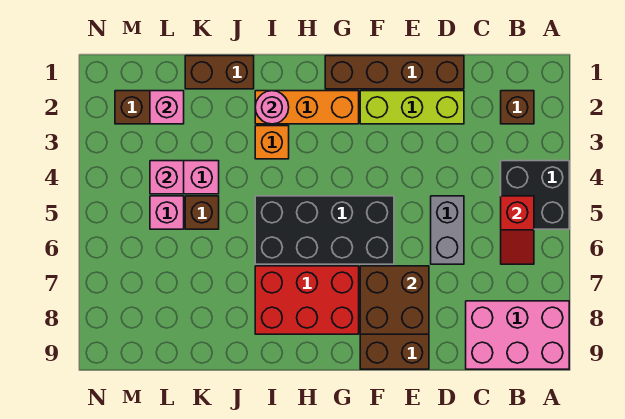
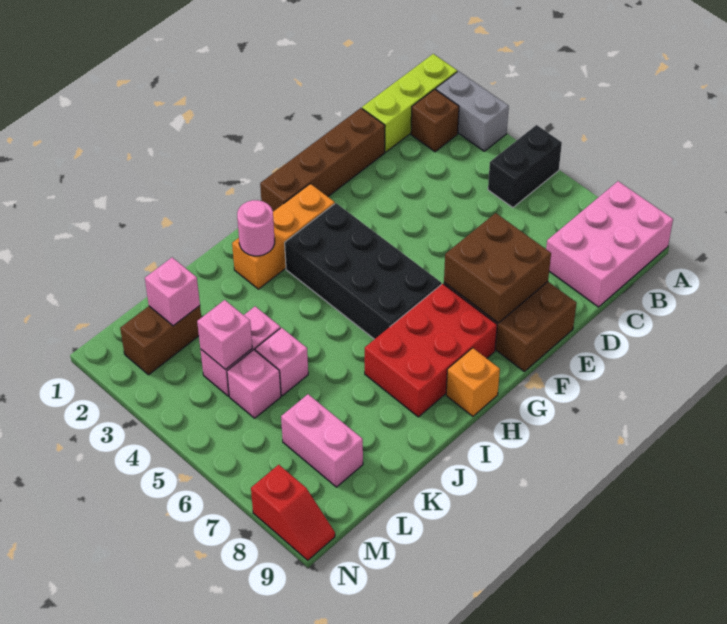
black 2x2 brick [501,161,569,229] -> black 1x2 brick [488,125,562,208]
red 1x2 slope [501,196,534,264] -> red 1x2 slope moved to [251,465,335,560]
lime 1x3 brick [360,91,464,124] -> lime 1x3 brick moved to [362,54,457,152]
grey 1x2 brick [431,196,464,264] -> grey 1x2 brick moved to [436,71,509,151]
black 2x4 brick [255,196,394,264] -> black 2x4 brick turned to [285,203,441,339]
orange 1x1 brick [255,126,289,159] -> orange 1x1 brick moved to [446,348,500,416]
brown 1x2 brick [185,56,254,89] -> none
brown 1x1 brick [185,196,219,229] -> pink 1x1 brick [255,328,308,396]
none -> pink 1x2 brick [281,394,363,487]

